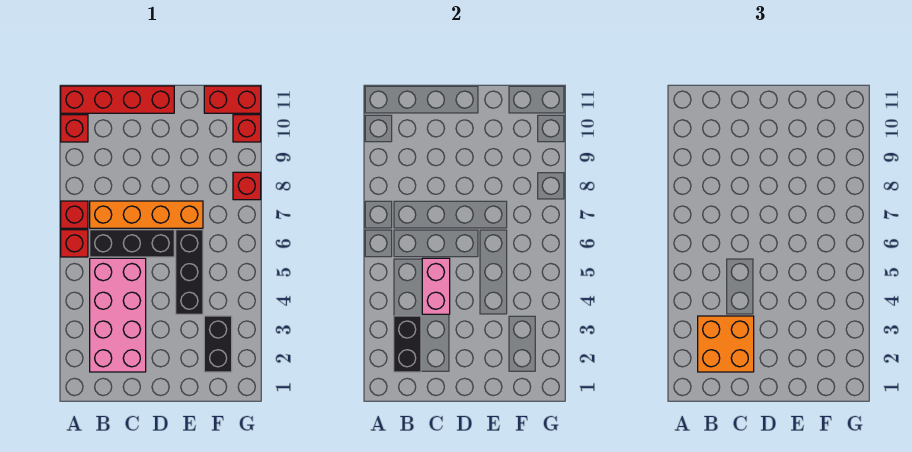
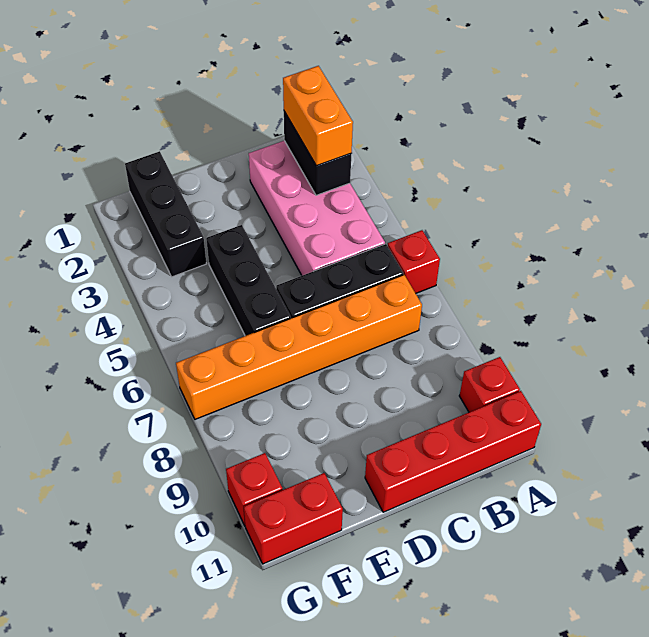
red 1x1 brick [61,201,88,228] -> none
orange 2x2 brick [698,316,754,372] -> orange 1x2 brick [283,66,353,166]
orange 1x4 brick [90,201,203,228] -> orange 1x6 brick [176,275,422,419]
pink 1x2 brick [422,258,450,314] -> none
black 1x2 brick [204,316,232,372] -> black 1x3 brick [125,151,206,277]
red 1x1 brick [233,172,261,200] -> none

